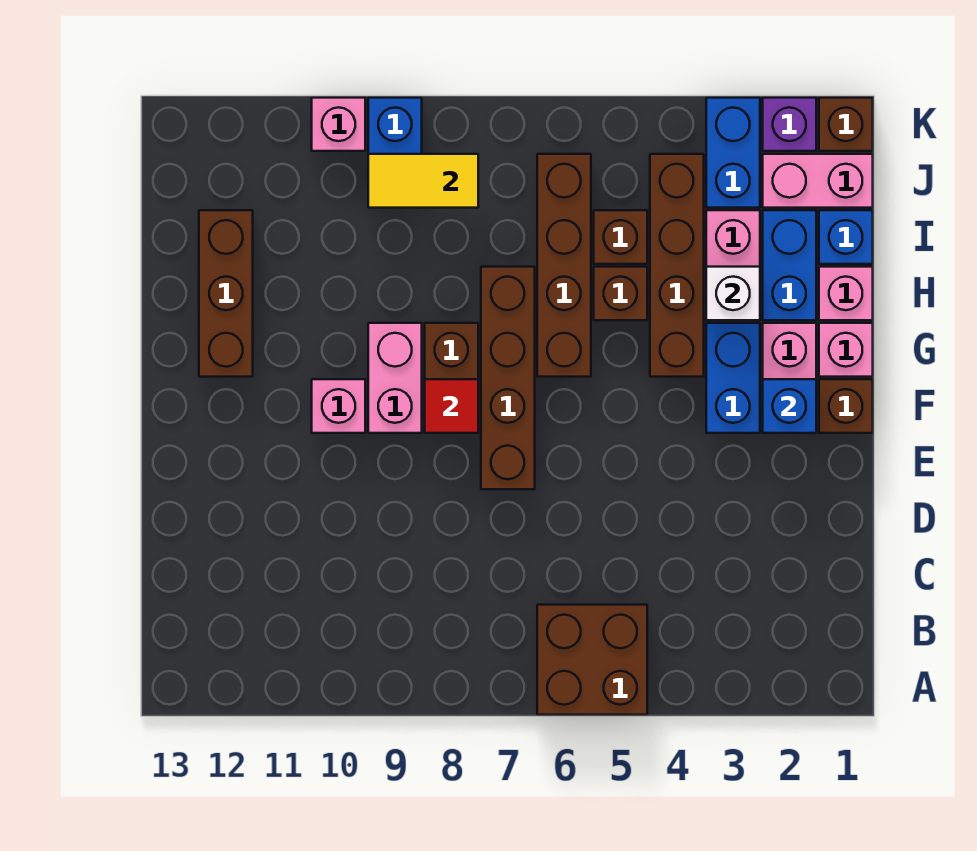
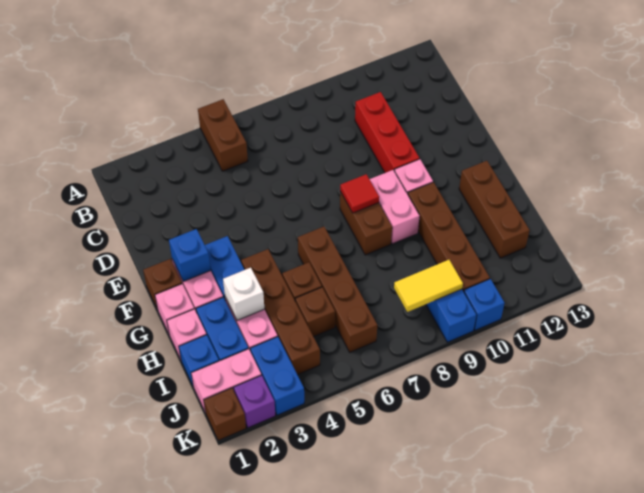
brown 2x2 brick [537,605,647,715] -> brown 1x2 brick [198,99,248,171]
none -> red 1x3 brick [355,92,419,173]
brown 1x4 brick [481,267,535,489] -> brown 1x4 brick moved to [408,182,490,291]
pink 1x1 brick [312,98,365,151] -> blue 1x1 brick [464,279,505,330]

